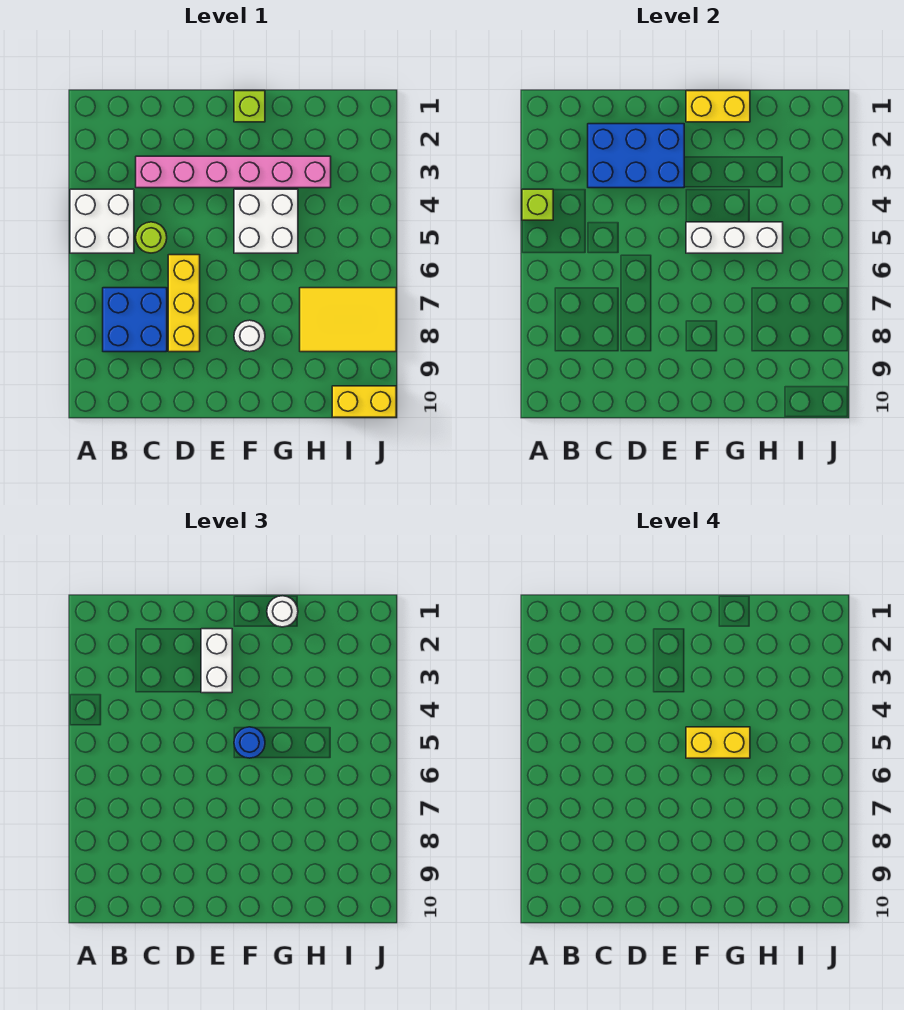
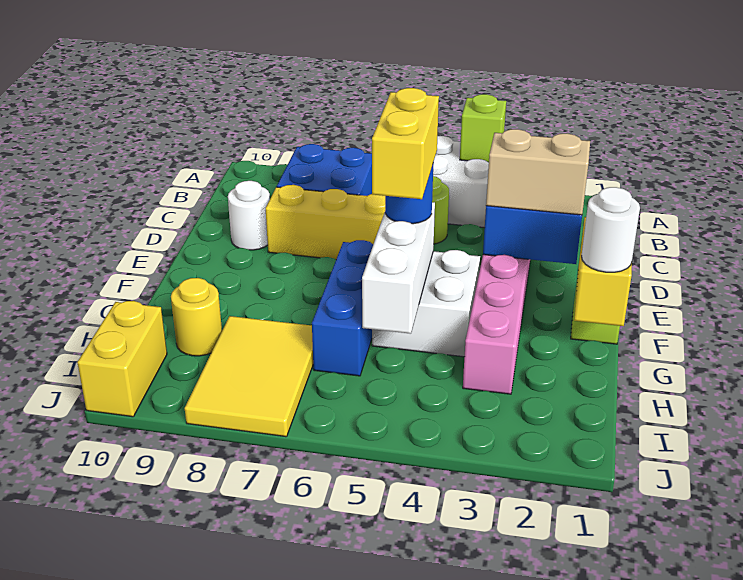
white 1x2 brick [201,629,232,693] -> tan 1x2 brick [486,129,590,215]
none -> blue 1x3 brick [312,240,373,376]
white 1x1 round brick [234,320,265,352] -> white 1x1 round brick moved to [228,181,270,250]
none -> yellow 1x1 round brick [171,278,222,356]

